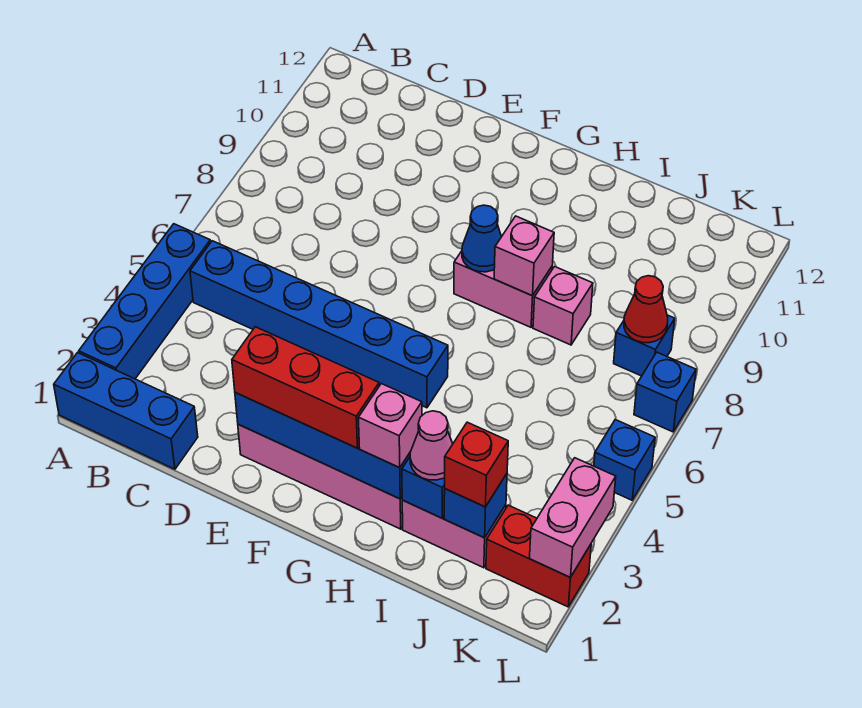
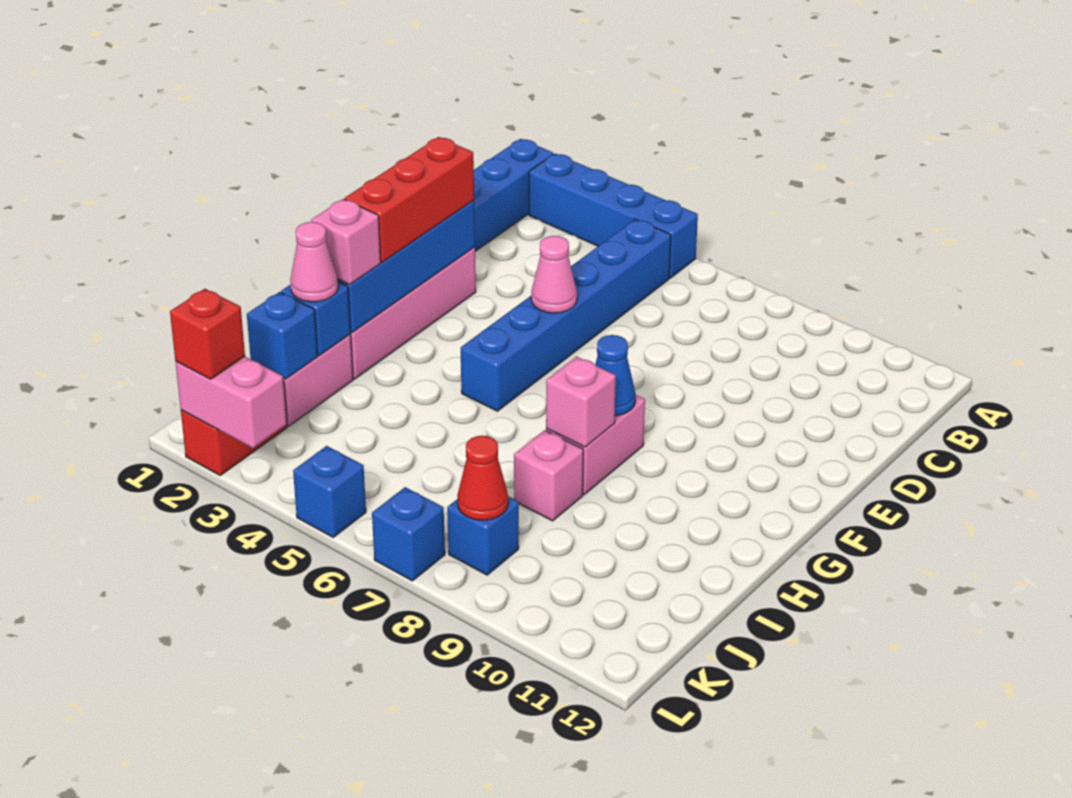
none -> pink 1x1 cone [531,236,577,313]
red 1x1 brick [445,422,508,507] -> red 1x1 brick moved to [170,289,245,379]

